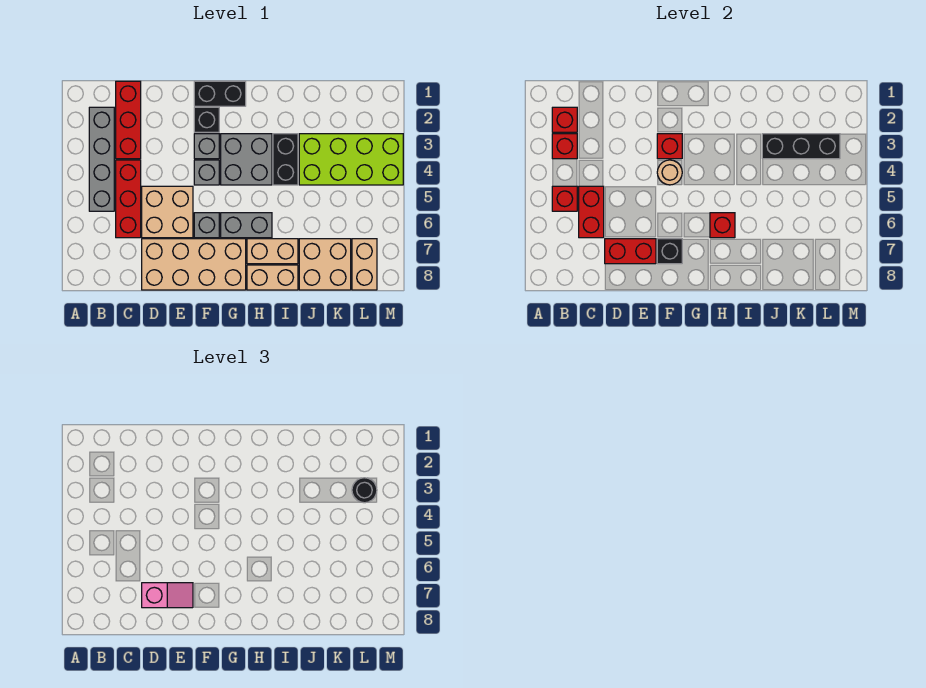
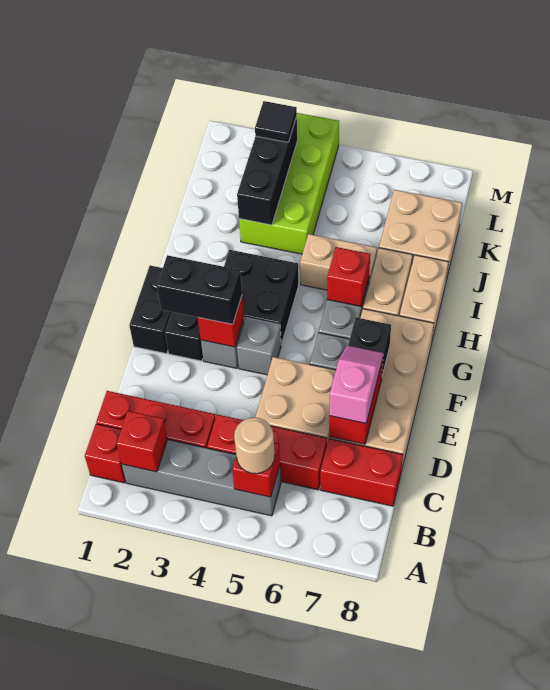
red 1x1 brick [552,134,577,159] -> red 1x1 brick moved to [85,424,126,483]
red 1x2 brick [579,186,604,238] -> red 1x2 brick moved to [320,439,403,506]
tan 1x1 round brick [657,160,682,185] -> tan 1x1 round brick moved to [234,418,275,474]
grey 2x2 brick [221,134,272,185] -> black 2x2 brick [224,250,298,345]
black 1x2 brick [273,134,298,185] -> black 1x2 brick moved to [157,255,242,324]
black 1x1 round brick [352,478,377,503] -> black 1x1 tile [255,101,297,142]
tan 1x2 brick [352,239,377,290] -> tan 1x2 brick moved to [300,234,377,290]

